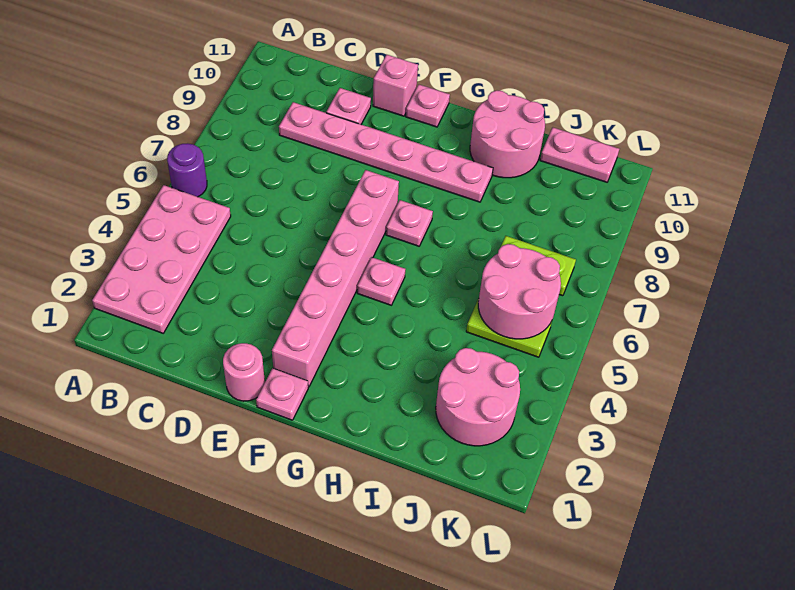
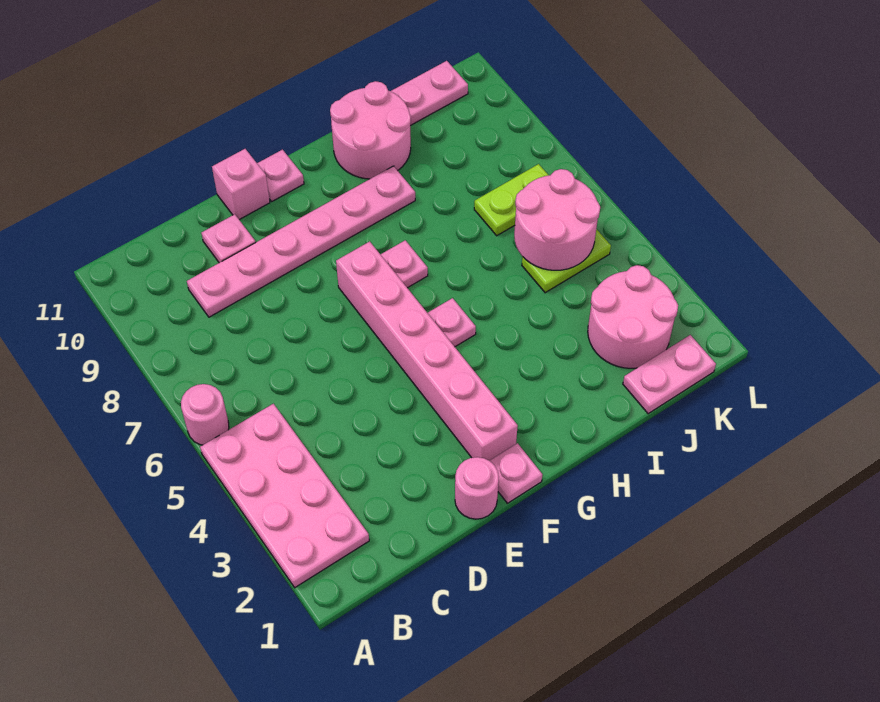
purple 1x1 round brick [167,143,207,197] -> pink 1x1 round brick [181,384,229,445]
none -> pink 1x2 plate [623,335,716,414]

